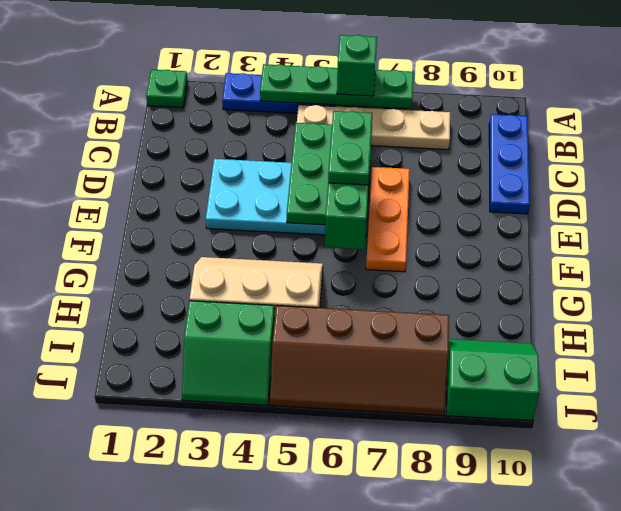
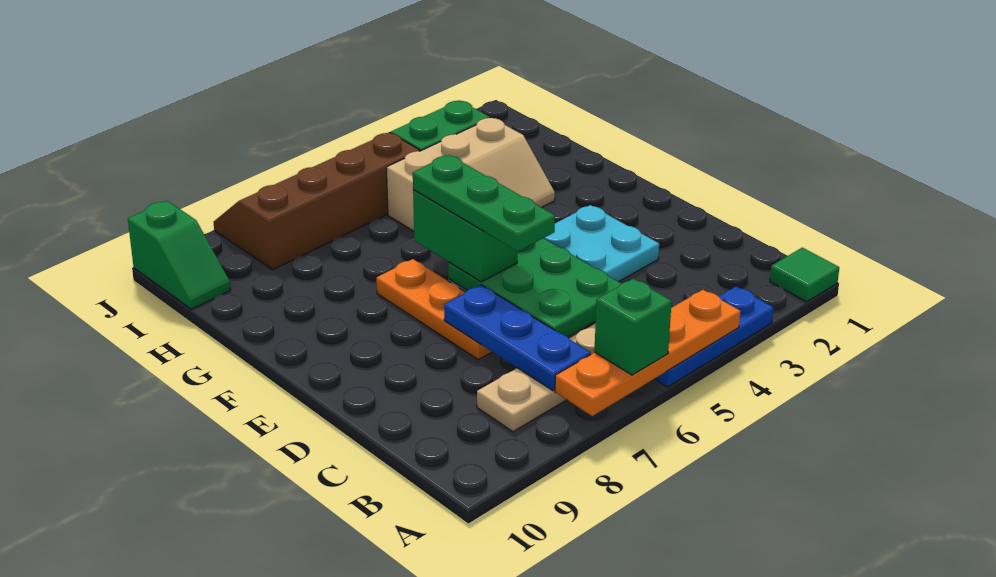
green 1x1 plate [146,70,188,108] -> green 1x1 tile [770,248,839,302]
green 1x4 plate [260,64,414,109] -> orange 1x4 plate [555,290,741,416]
blue 1x3 plate [489,114,530,214] -> blue 1x3 plate moved to [444,285,591,391]
green 1x2 plate [328,111,372,185] -> green 1x3 plate [413,155,555,252]
green 2x2 slope [446,339,539,421] -> green 1x2 slope [128,201,231,309]

